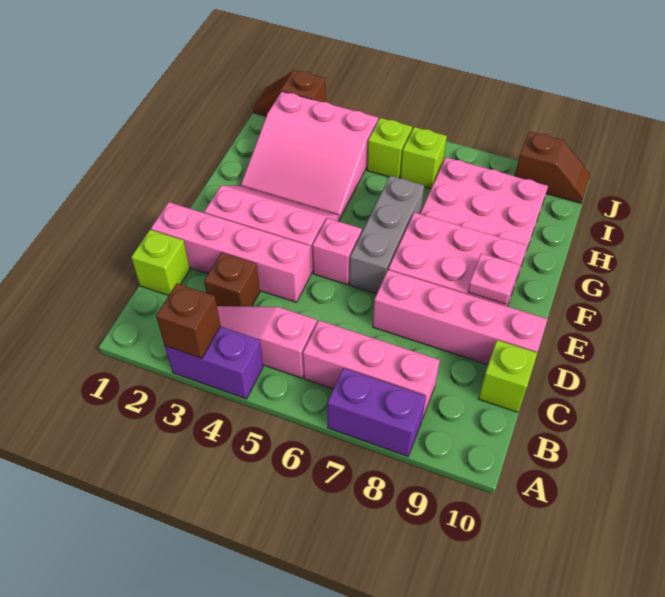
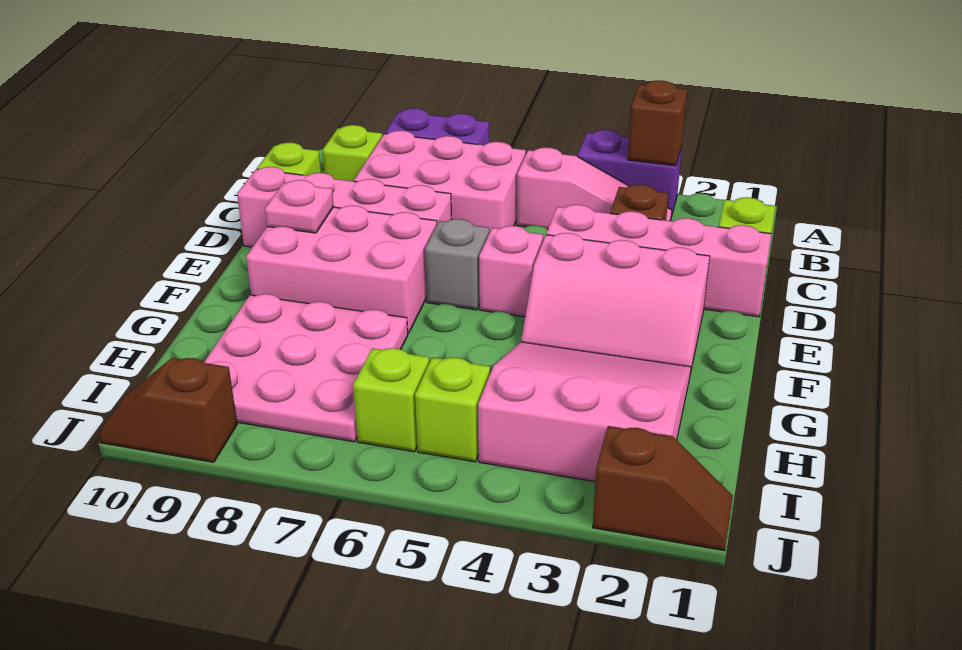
pink 1x3 brick [303,320,440,419] -> pink 2x3 brick [354,131,526,231]
none -> lime 1x1 brick [322,125,382,181]
grey 1x3 brick [349,176,424,294] -> grey 1x1 brick [425,219,490,310]

